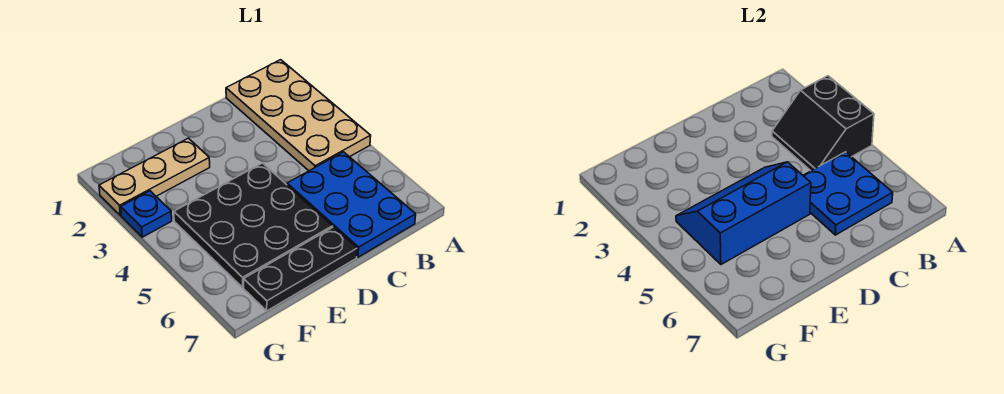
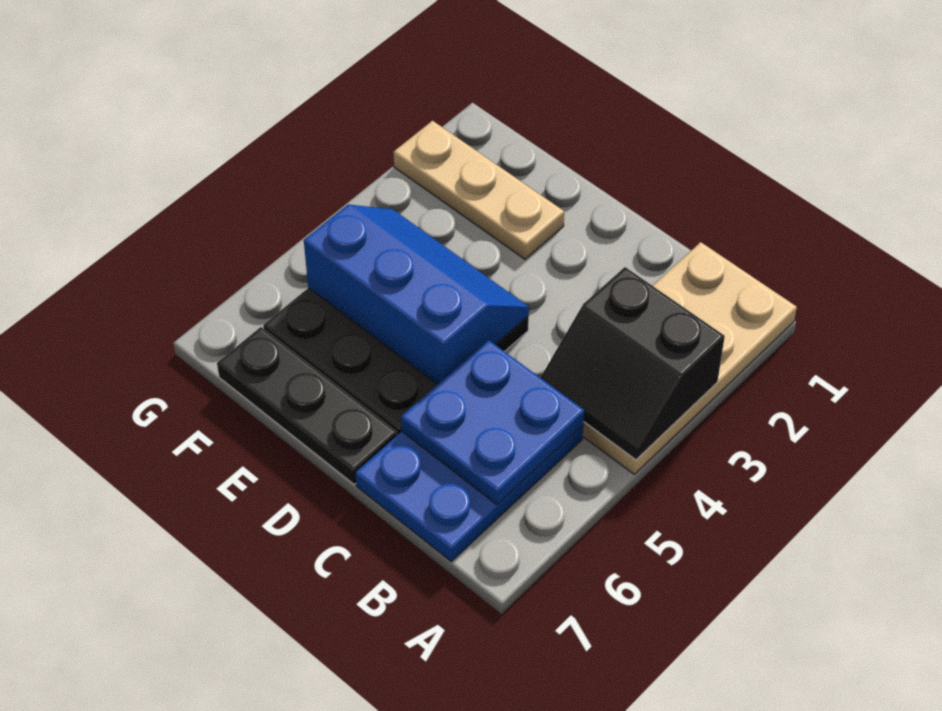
black 2x2 slope [772,76,874,171] -> black 2x2 slope turned to [540,267,725,460]
blue 1x1 plate [121,191,172,237] -> none

